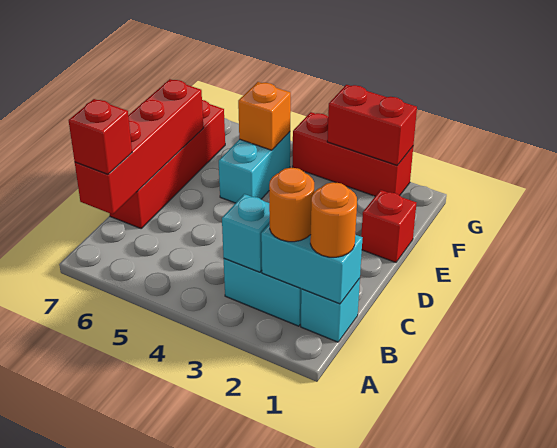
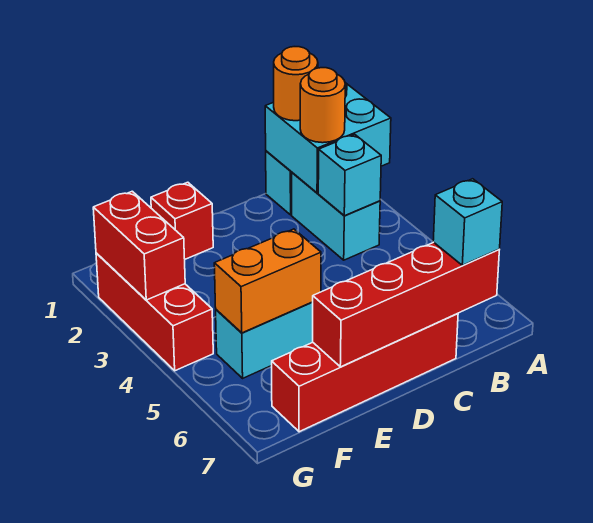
cyan 1x2 brick [261,224,362,304] -> cyan 2x2 brick [265,83,391,193]
red 1x1 brick [69,99,132,174] -> cyan 1x1 brick [433,179,502,265]
orange 1x1 brick [238,82,291,150] -> orange 1x2 brick [214,229,321,333]

